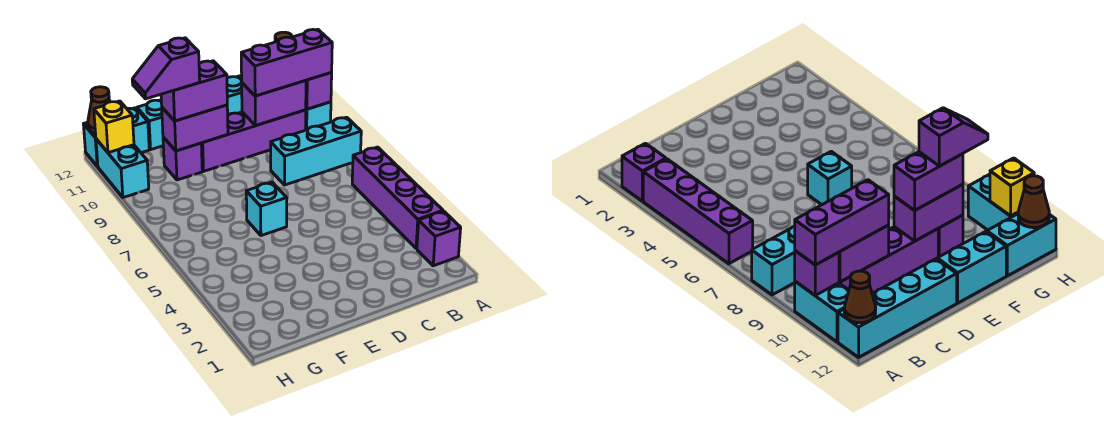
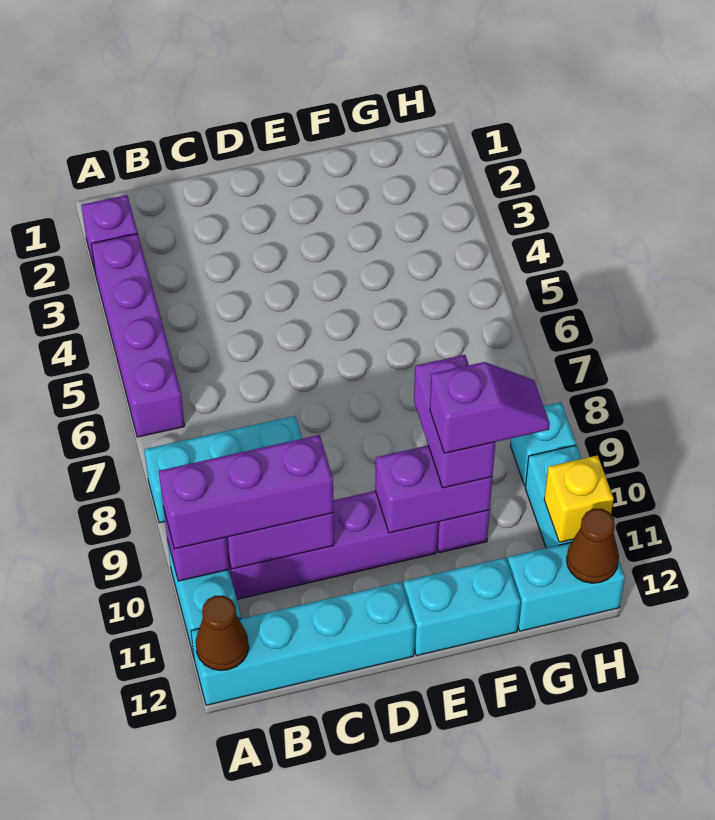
cyan 1x1 brick [246,182,287,236] -> cyan 1x1 brick moved to [510,402,576,486]
purple 1x2 brick [161,61,227,121] -> purple 1x2 brick turned to [414,355,495,488]

